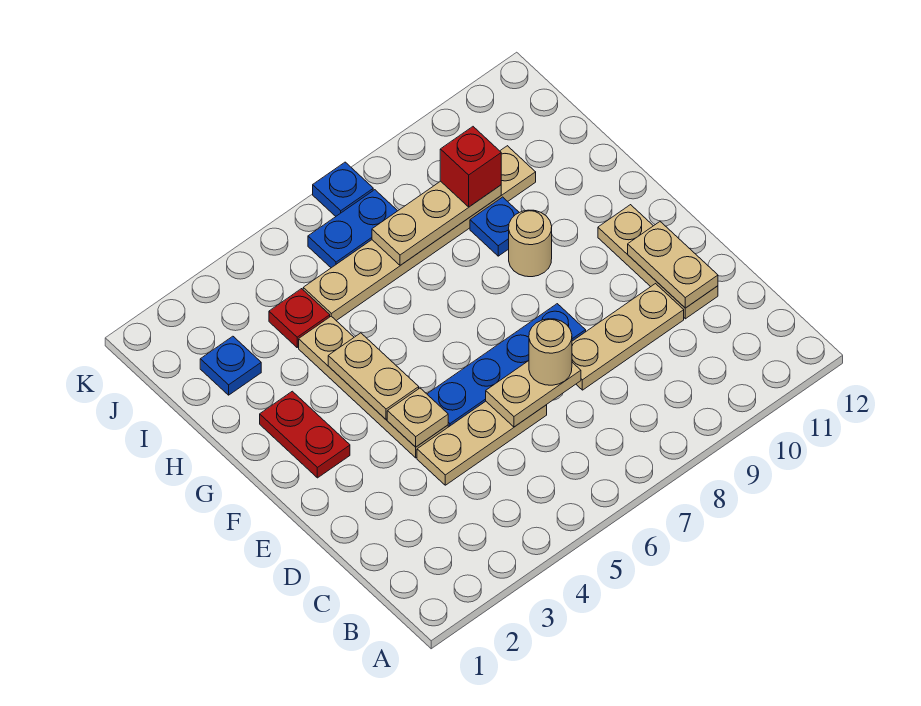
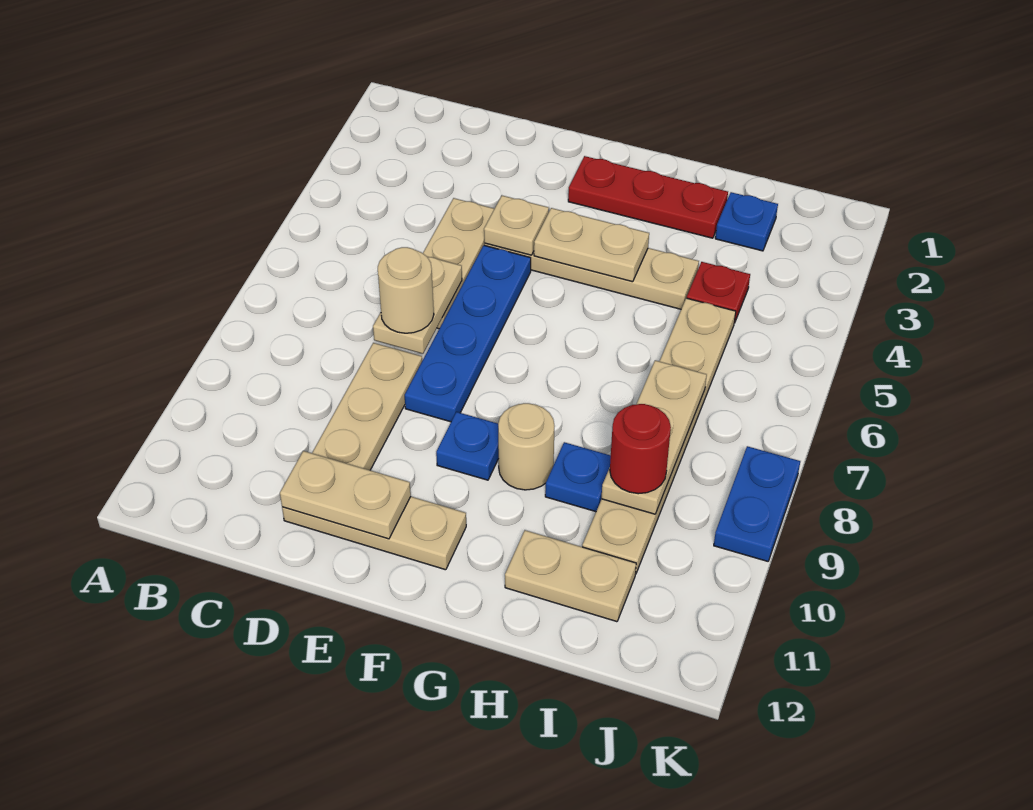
red 1x2 plate [260,391,350,478] -> red 1x3 plate [568,156,728,238]
none -> tan 1x2 plate [505,530,636,622]
red 1x1 brick [440,127,501,207] -> red 1x1 round brick [610,404,671,494]
blue 1x2 plate [308,190,397,268] -> blue 1x2 plate moved to [714,446,800,561]
blue 1x1 plate [313,162,373,216] -> blue 1x1 plate moved to [436,412,499,480]

